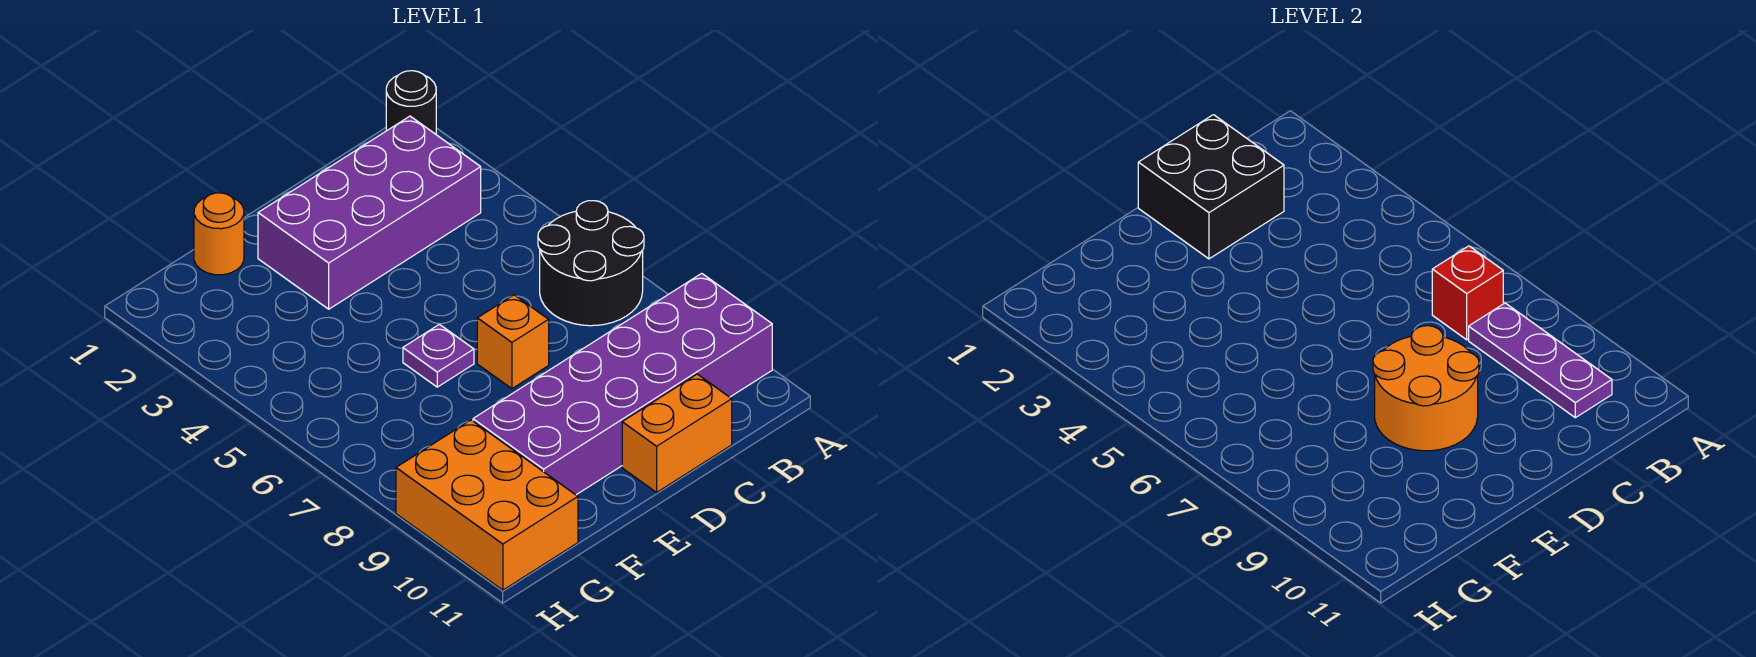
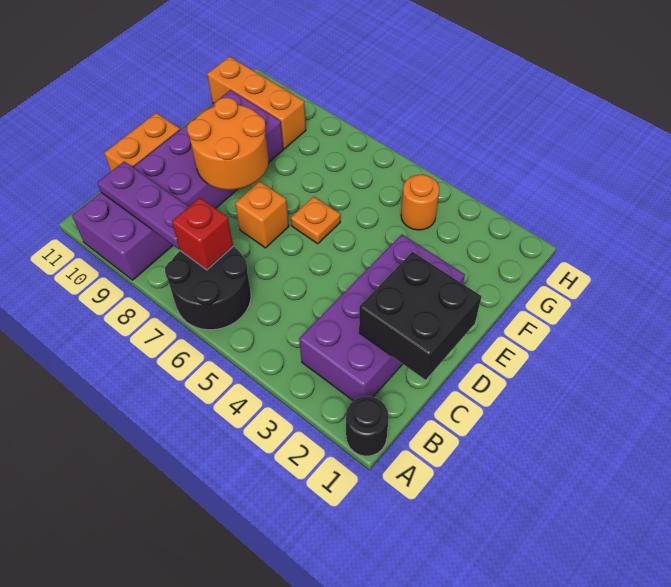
purple 1x1 plate [403,324,474,387] -> orange 1x1 plate [291,197,340,244]
orange 1x1 round brick [194,193,244,275] -> orange 1x1 round brick moved to [401,175,439,230]
orange 2x3 brick [396,420,578,590] -> orange 1x3 brick [207,57,306,149]

